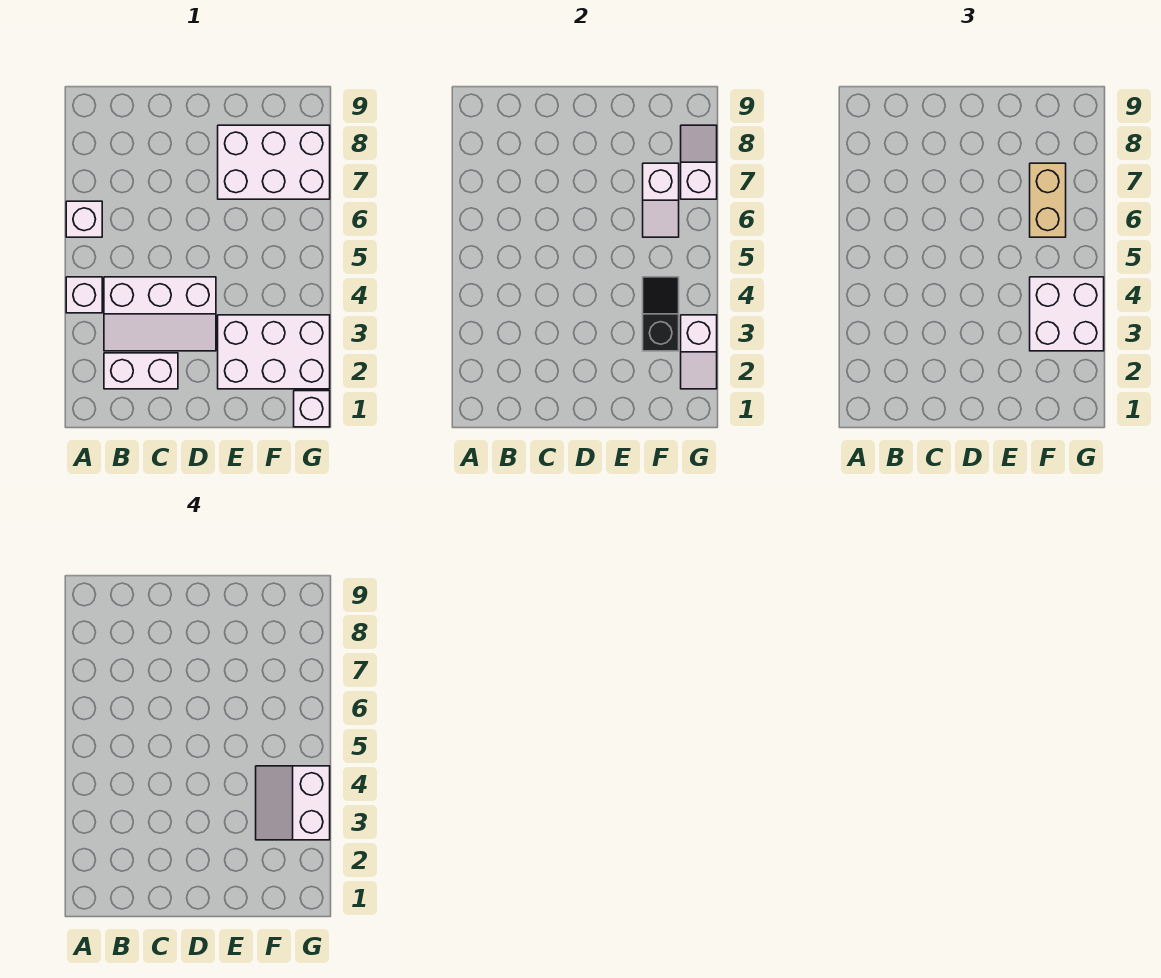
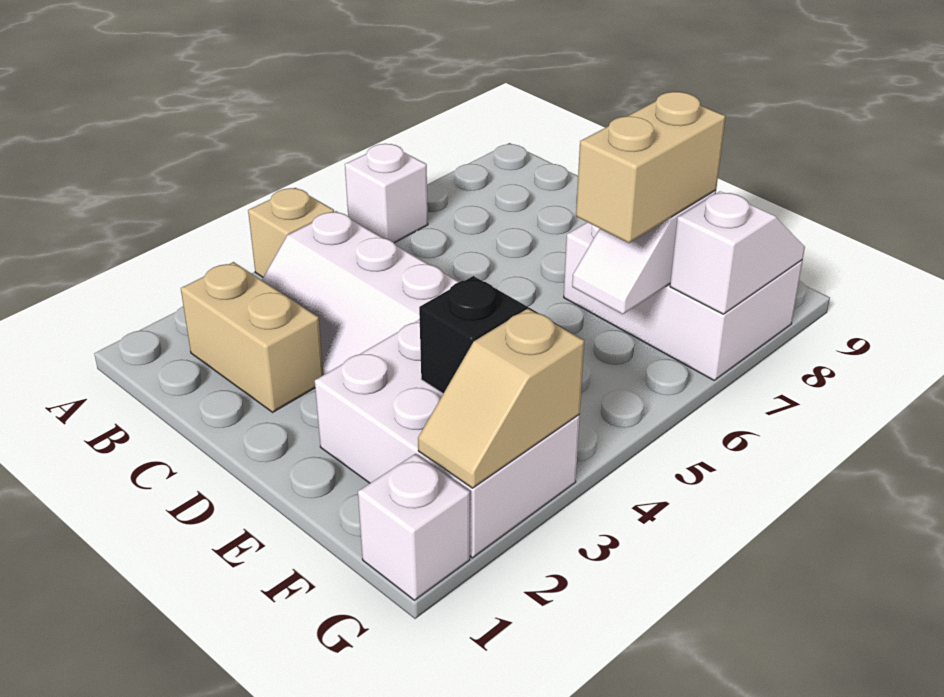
white 1x1 brick [66,277,102,313] -> tan 1x1 brick [248,188,334,277]
white 1x2 brick [104,353,178,389] -> tan 1x2 brick [181,262,323,412]
white 2x2 brick [1030,277,1104,351] -> none
white 2x2 slope [256,766,330,840] -> none
white 1x2 slope [681,315,717,389] -> tan 1x2 slope [418,309,584,488]

